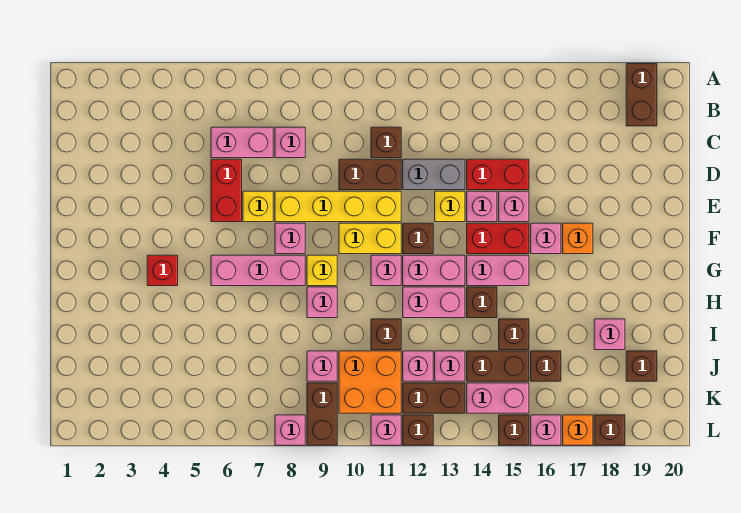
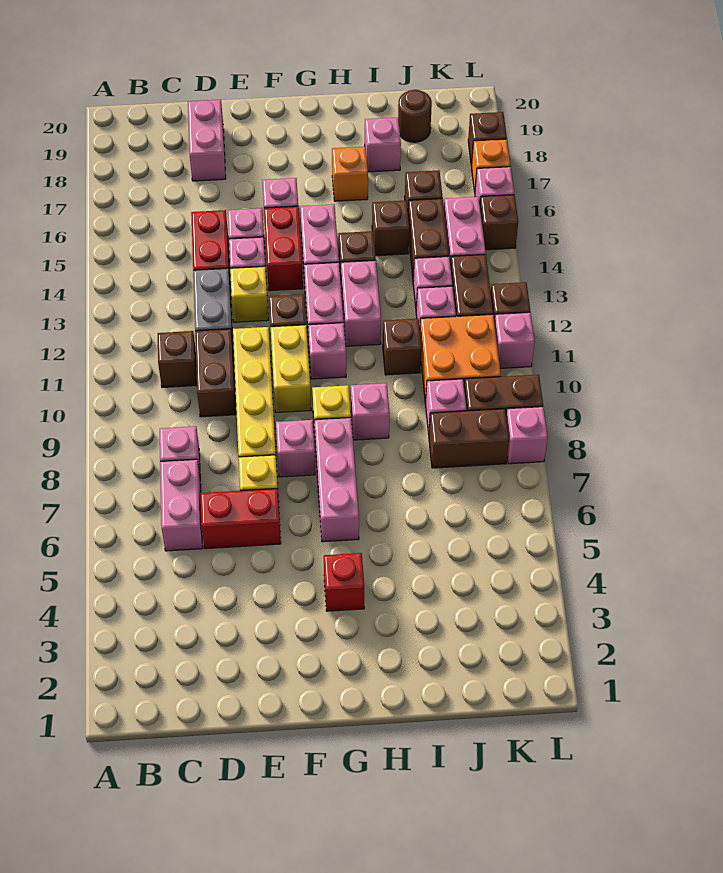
brown 1x2 brick [626,64,657,126] -> brown 1x2 brick moved to [429,409,509,468]
none -> pink 1x2 brick [188,100,226,181]
orange 1x1 brick [563,223,593,254] -> orange 1x1 brick moved to [332,147,368,201]
brown 1x1 brick [626,351,657,381] -> brown 1x1 round brick [398,90,432,142]

